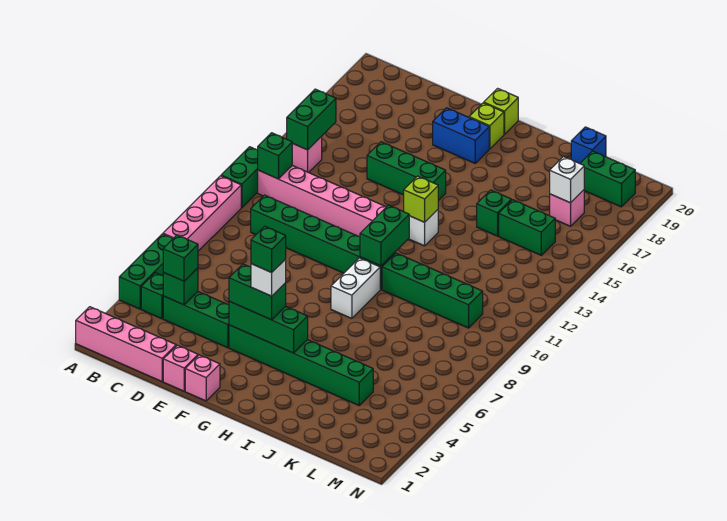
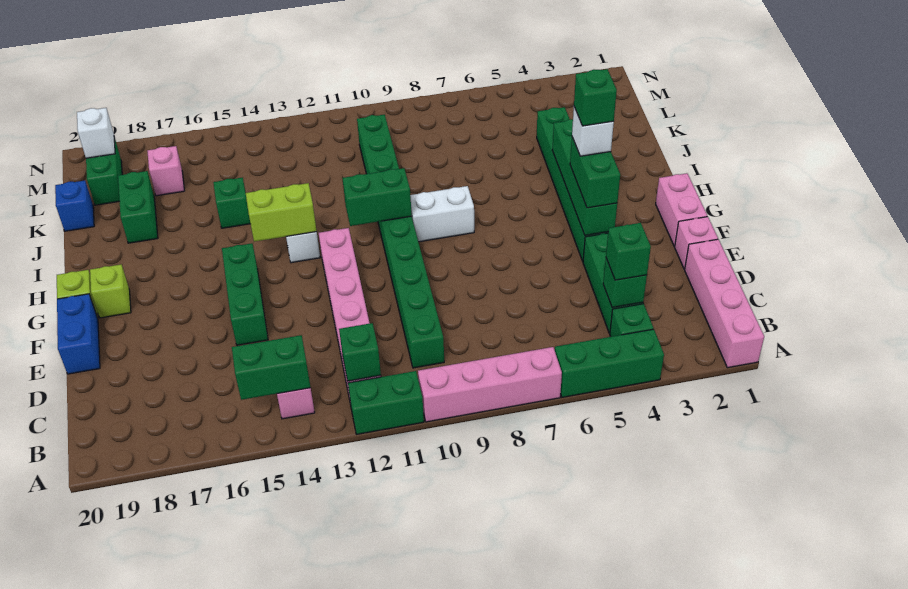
pink 1x1 brick [185,355,220,401] -> pink 1x2 brick [656,173,707,247]
green 1x3 brick [229,301,308,353] -> green 1x4 brick [552,119,617,235]
blue 1x2 brick [433,108,489,163] -> blue 1x2 brick moved to [57,294,100,374]
lime 1x1 brick [404,176,438,222] -> lime 1x2 brick [246,183,317,242]
green 1x2 brick [499,200,555,255] -> green 1x2 brick moved to [118,171,158,243]
white 1x1 brick [550,157,584,203] -> white 1x1 brick moved to [77,108,115,158]

